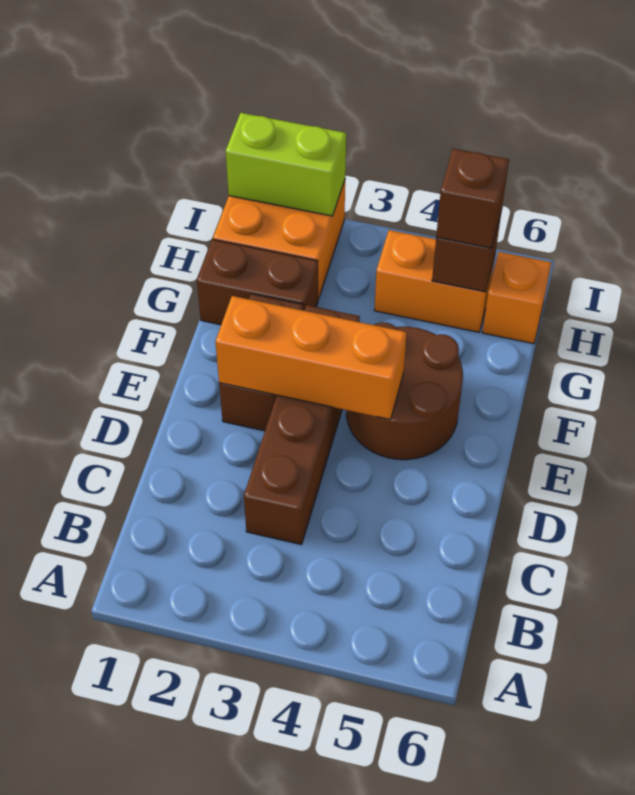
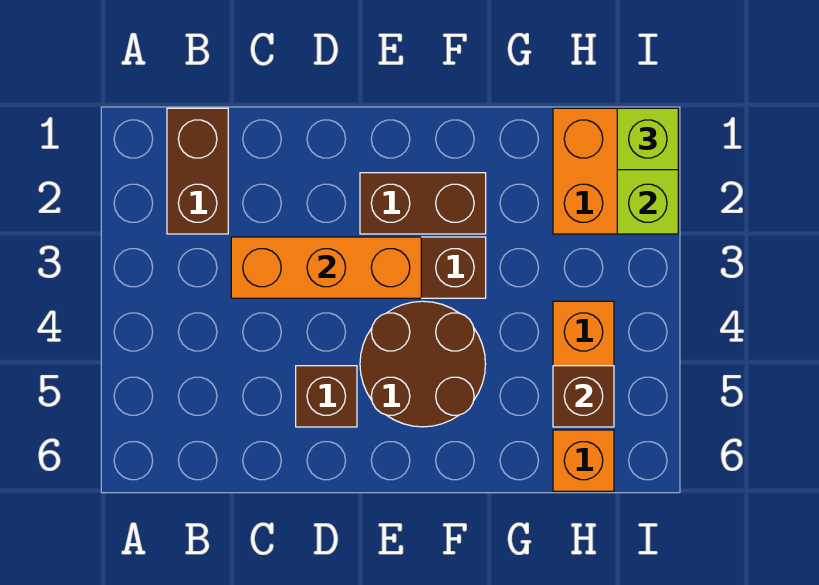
orange 1x3 brick [215,296,407,420] -> orange 1x3 brick turned to [231,237,421,298]
brown 1x2 brick [197,239,318,325] -> brown 1x2 brick moved to [167,108,228,234]
brown 1x1 brick [436,149,509,248] -> brown 1x1 brick moved to [296,366,357,427]
none -> lime 1x1 brick [617,108,678,170]

